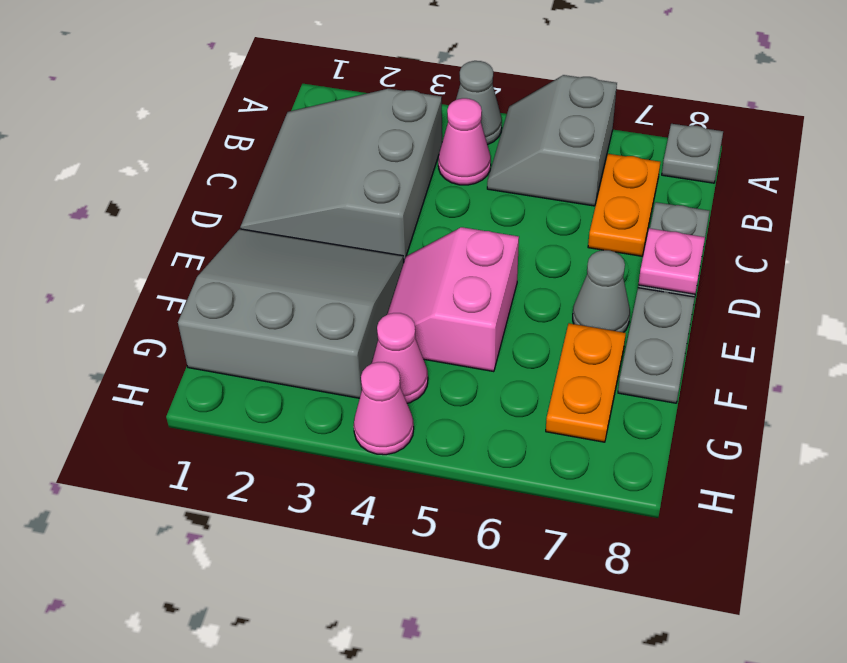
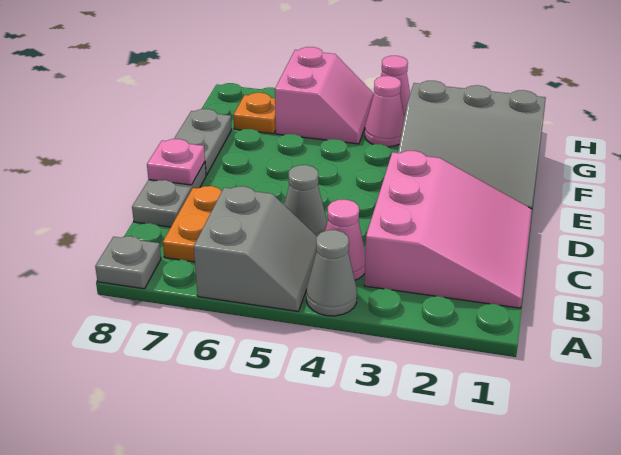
grey 3x3 slope [240,89,442,261] -> pink 3x3 slope [364,151,532,308]
pink 2x2 slope [388,227,519,372] -> pink 2x2 slope moved to [275,47,374,144]
grey 1x1 cone [573,250,630,332] -> grey 1x1 cone moved to [284,165,327,236]
orange 1x2 plate [546,323,626,442] -> orange 1x1 plate [233,93,276,134]

